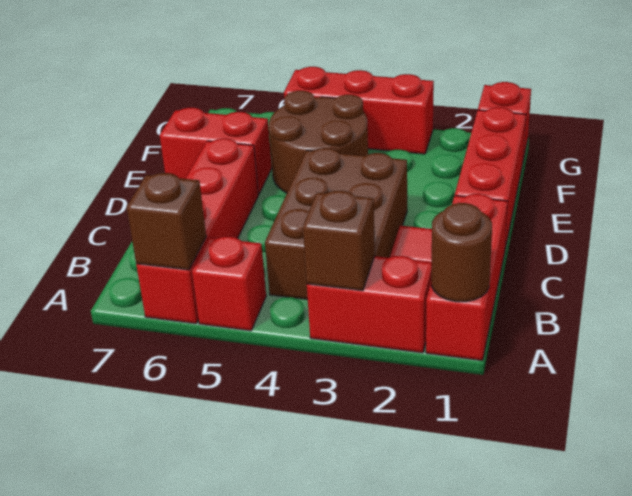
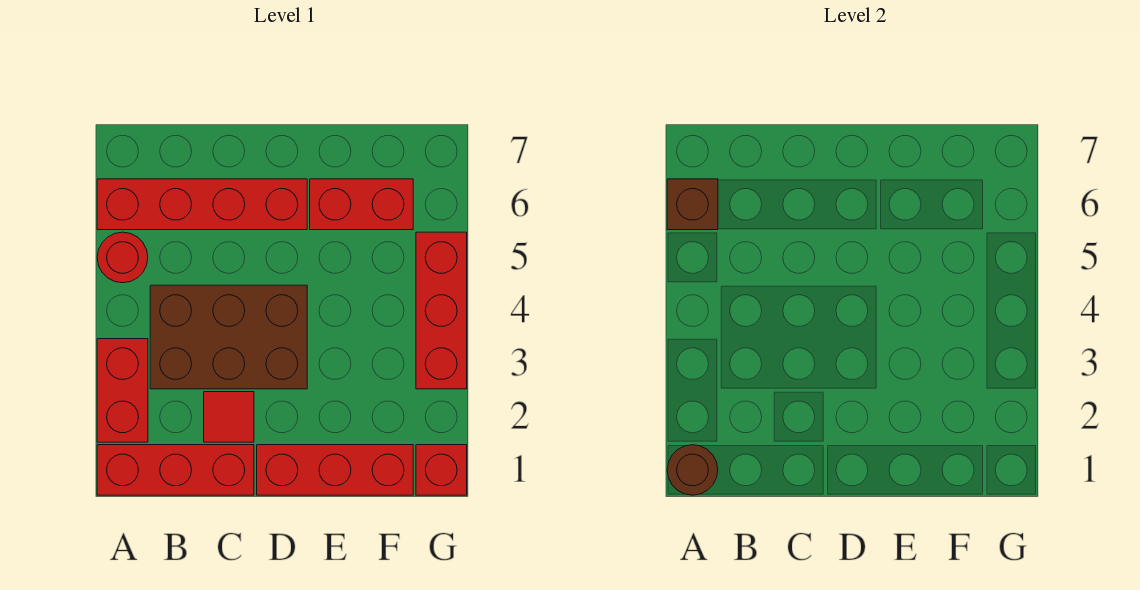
brown 1x1 brick [303,191,375,291] -> none
red 1x1 brick [192,237,266,331] -> red 1x1 round brick [97,232,148,283]
brown 2x2 round brick [269,91,368,193] -> none
red 1x2 brick [160,108,272,194] -> red 1x2 brick turned to [310,179,413,230]

